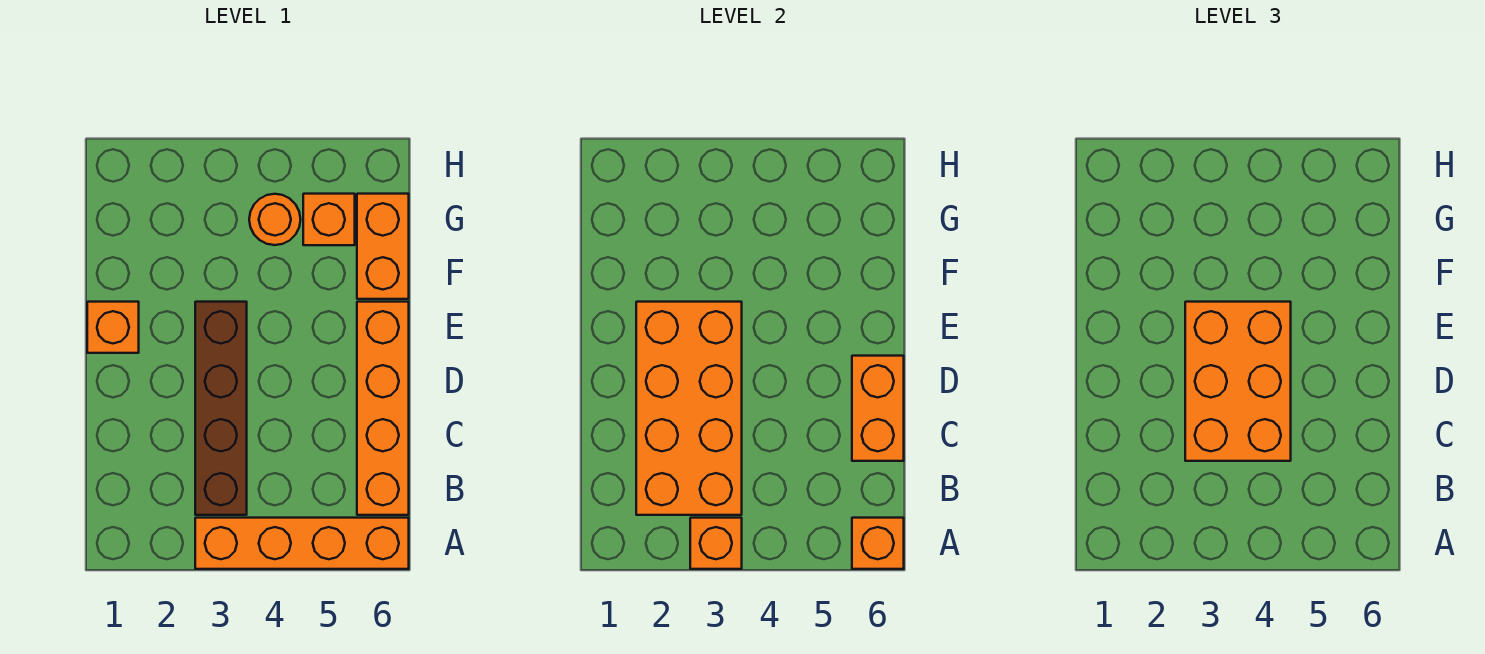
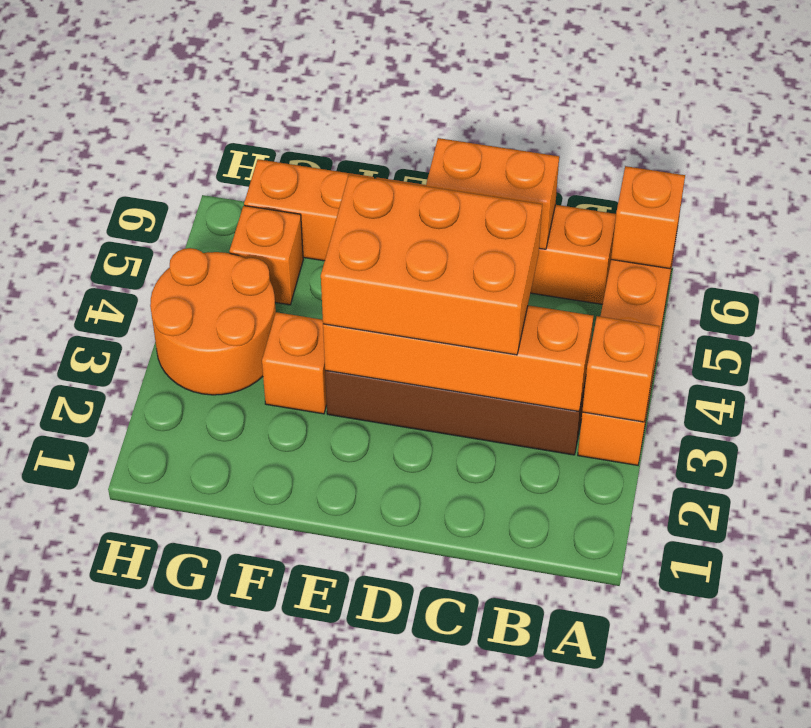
orange 2x4 brick [636,302,742,515] -> orange 1x4 brick [323,305,593,411]
orange 1x1 brick [87,302,139,353] -> orange 1x1 brick moved to [262,312,327,414]
orange 1x1 round brick [249,194,301,245] -> orange 2x2 round brick [150,248,276,395]

